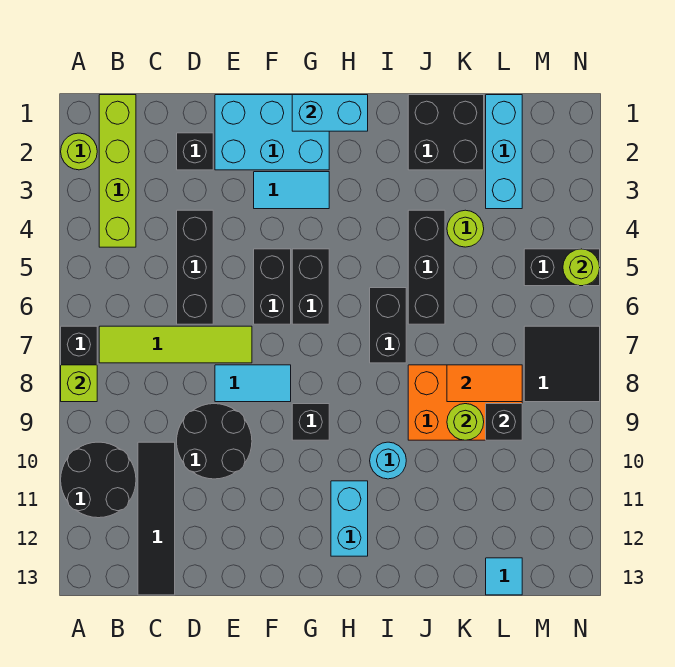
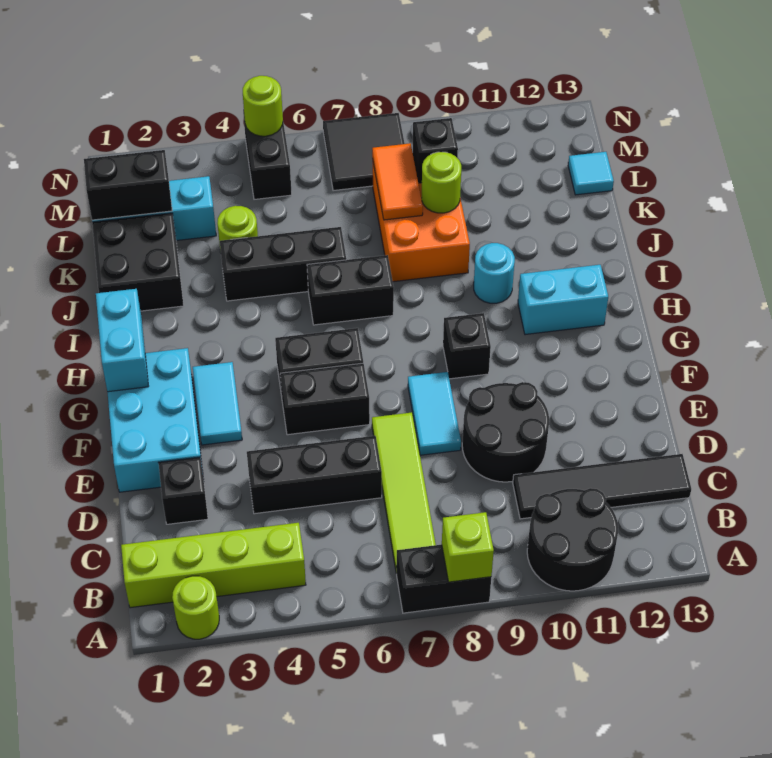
none -> black 1x2 brick [84,150,172,220]

